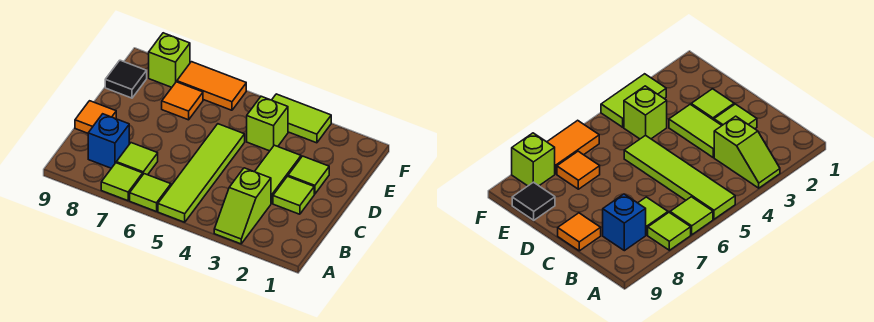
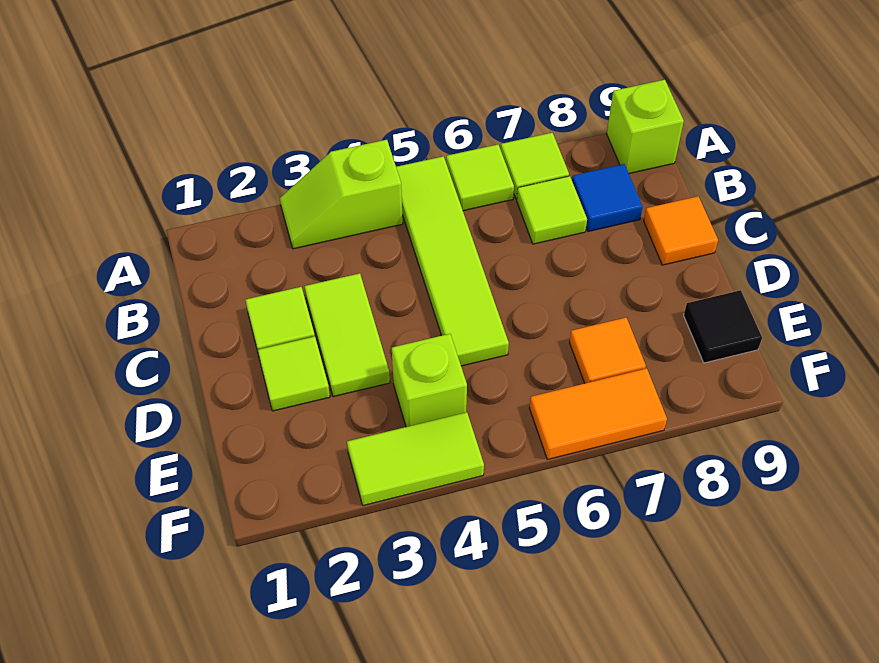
lime 1x2 slope [214,168,271,244] -> lime 1x2 slope turned to [280,140,403,249]
blue 1x1 brick [88,114,129,168] -> blue 1x1 tile [572,164,643,232]
lime 1x1 brick [149,33,190,87] -> lime 1x1 brick moved to [607,80,684,173]

